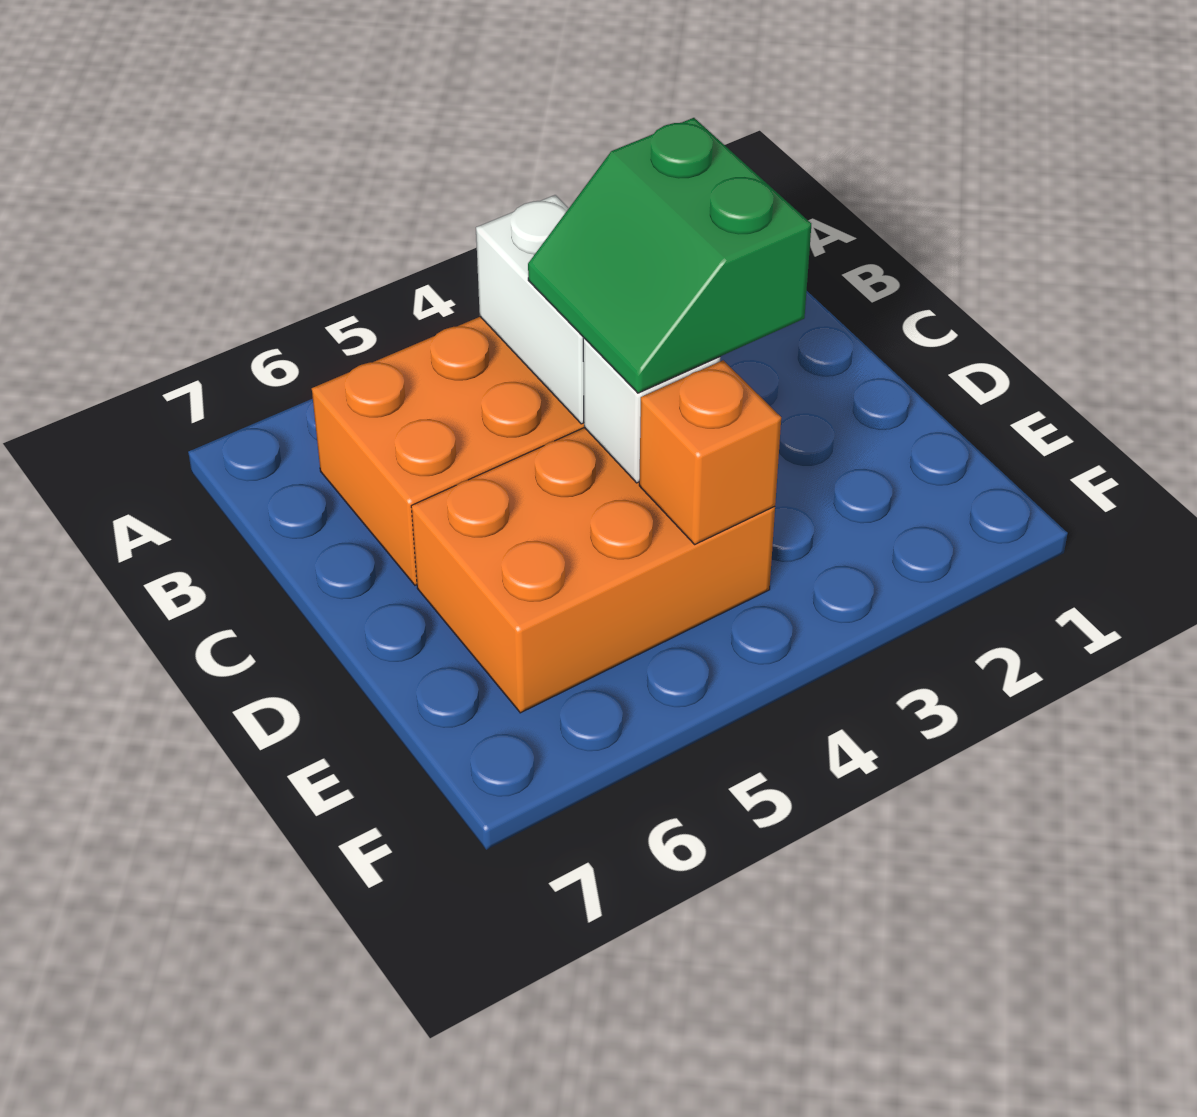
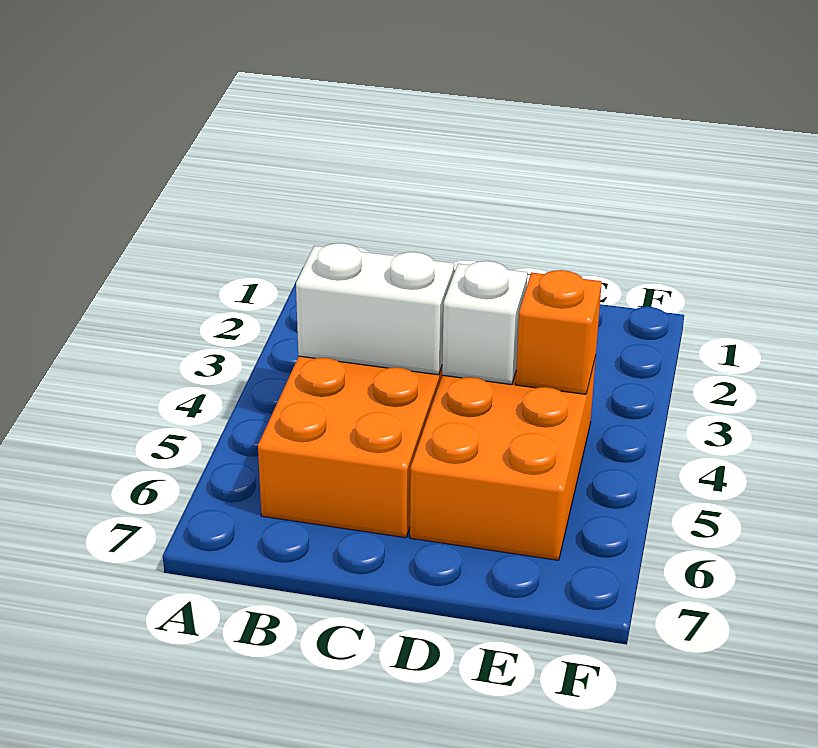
green 2x2 slope [528,118,811,393] -> none

